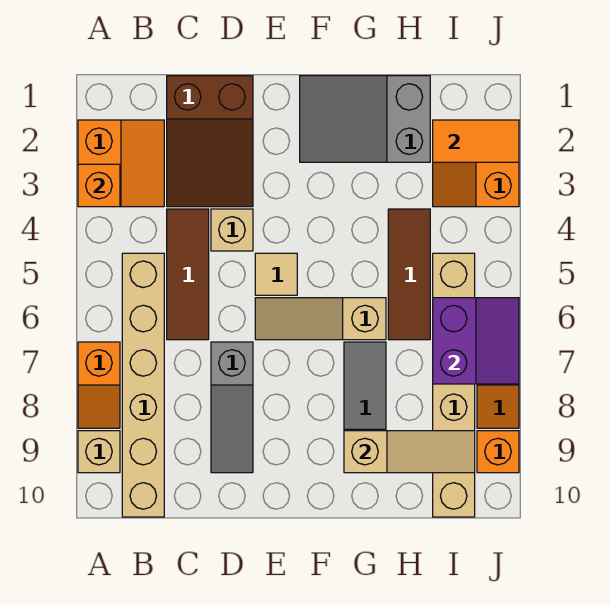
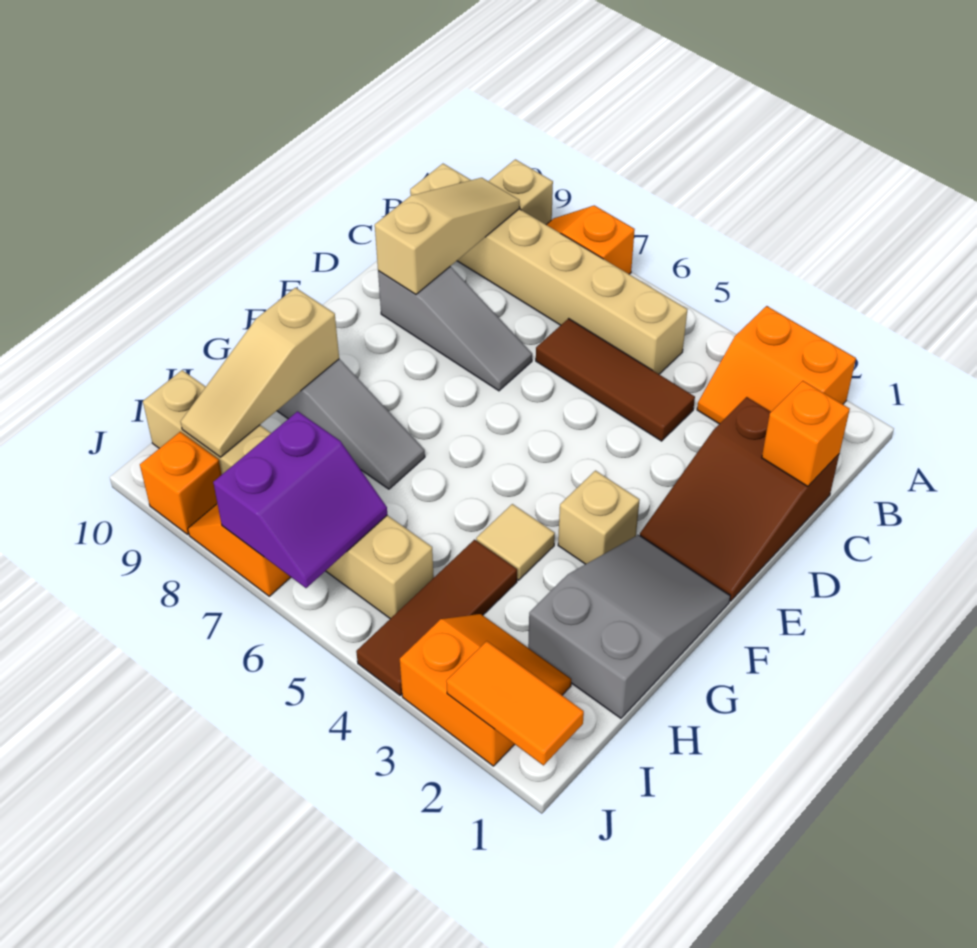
orange 1x1 brick [78,164,120,207] -> orange 1x1 brick moved to [762,381,850,486]
brown 2x3 slope [167,76,253,207] -> brown 2x3 slope turned to [640,397,839,601]
tan 1x1 brick [211,209,253,251] -> tan 1x1 brick moved to [558,471,640,564]
grey 1x3 slope [211,342,253,473] -> grey 1x3 slope turned to [378,267,532,391]
tan 1x1 tile [255,253,297,295] -> tan 1x1 tile moved to [476,504,555,580]
tan 1x3 slope [255,298,386,340] -> tan 1x3 slope moved to [375,178,520,294]
brown 1x3 tile [388,209,430,340] -> brown 1x3 tile turned to [356,540,517,695]
orange 1x2 tile [433,120,519,162] -> orange 1x2 tile turned to [446,641,584,765]
purple 2x2 slope [433,298,519,384] -> purple 2x2 slope turned to [213,411,387,588]

